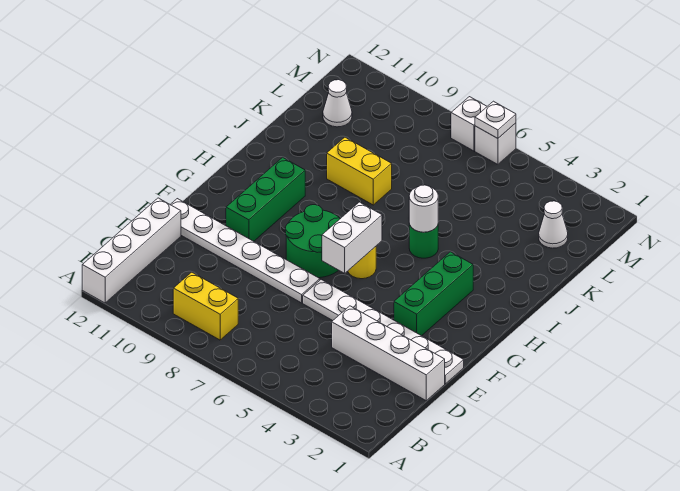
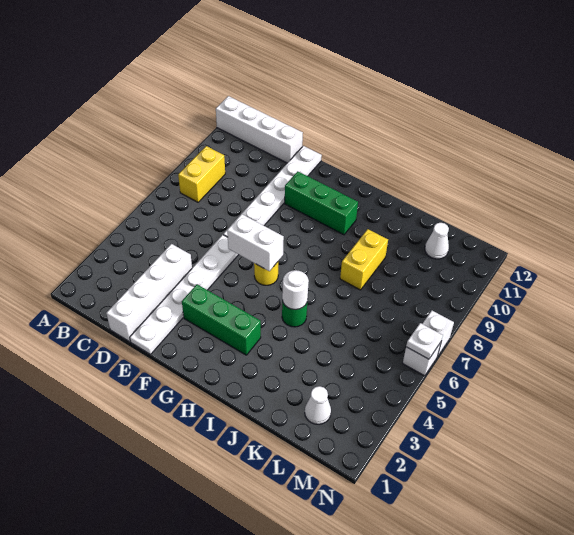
green 2x2 round brick [285,205,340,278] -> none

